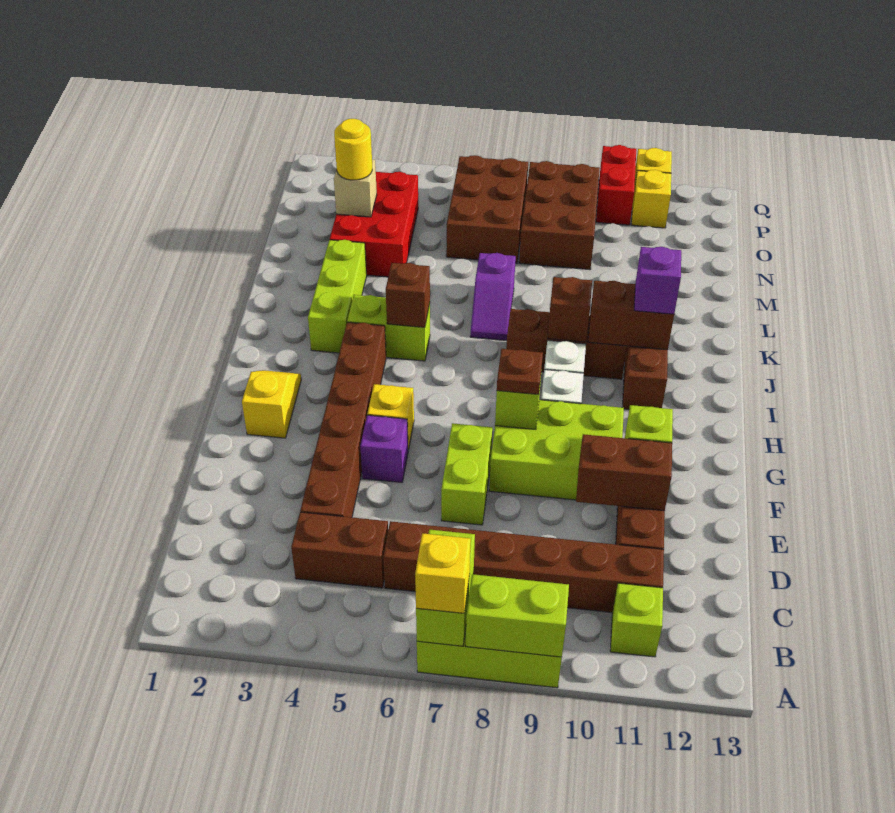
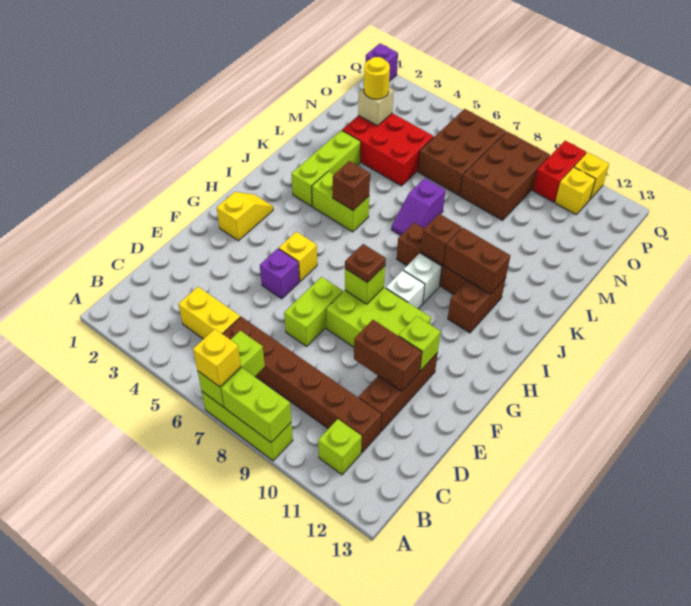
brown 1x2 brick [291,512,388,588] -> yellow 1x2 brick [178,287,240,339]
brown 1x6 brick [300,322,386,517] -> none
purple 1x1 brick [634,247,681,314] -> purple 1x1 brick moved to [366,43,398,81]
red 2x3 brick [330,172,418,277] -> red 2x3 brick turned to [342,113,434,186]

